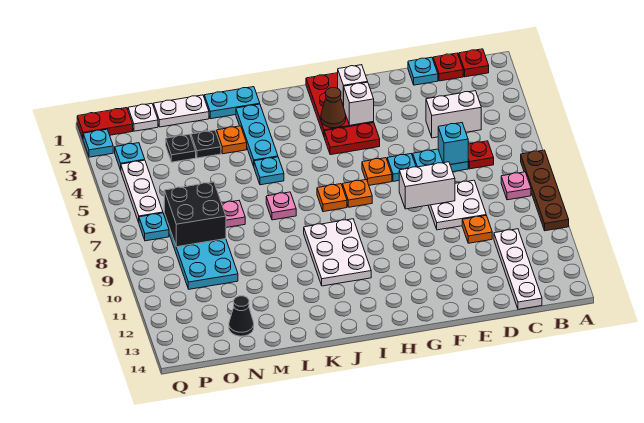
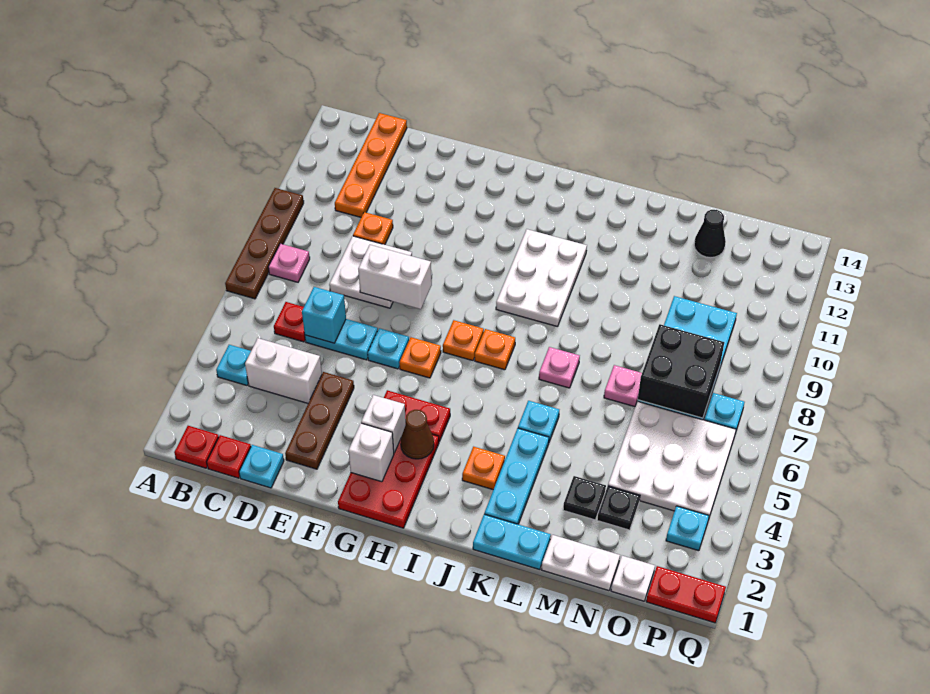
white 1x4 plate [494,229,542,309] -> orange 1x4 plate [335,113,407,217]
none -> brown 1x3 plate [285,372,354,469]
orange 1x1 plate [217,126,247,154] -> orange 1x1 plate moved to [462,447,505,490]
white 1x3 plate [121,160,163,222] -> white 3x3 plate [608,401,736,517]
cyan 1x1 plate [83,129,113,157] -> cyan 1x1 plate moved to [216,345,251,385]

